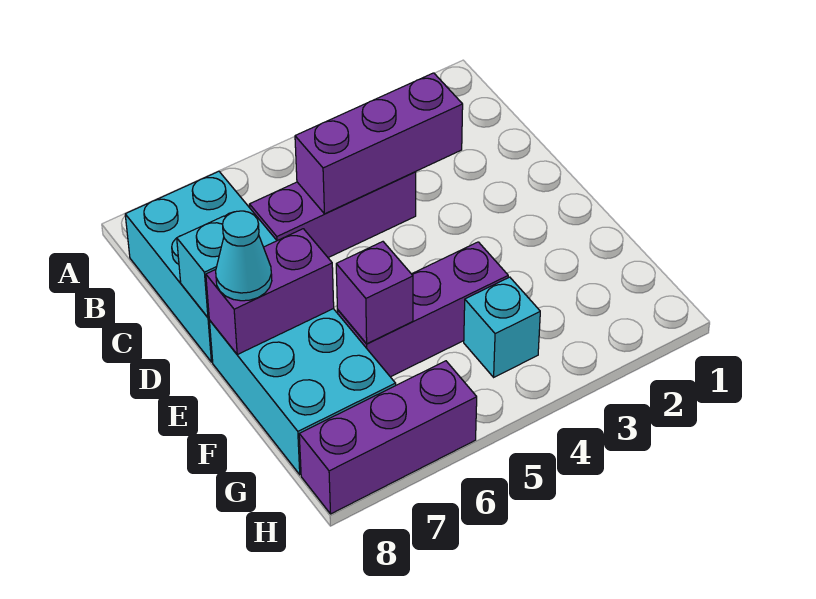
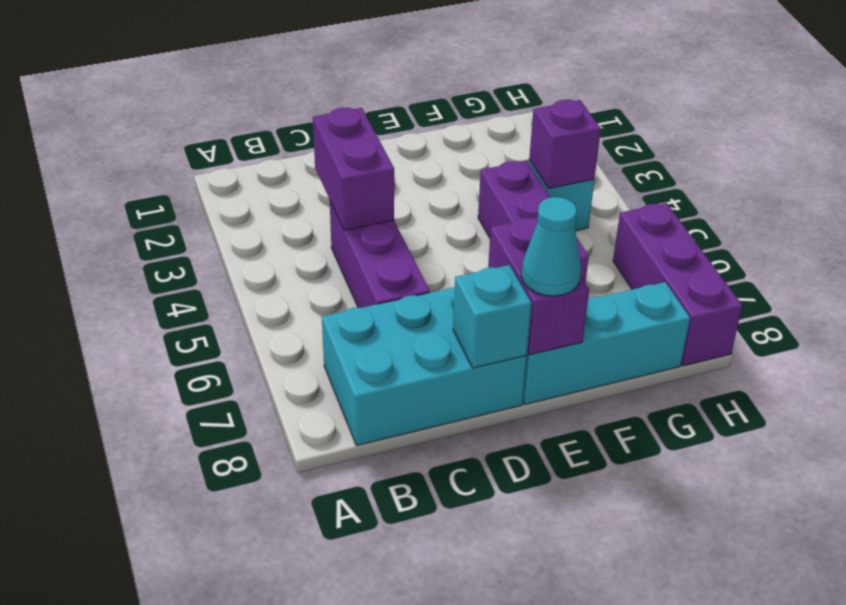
purple 1x3 brick [295,73,463,214] -> purple 1x2 brick [313,107,394,230]
cyan 2x3 brick [209,309,396,475] -> cyan 1x3 brick [523,282,690,404]
purple 1x1 brick [336,242,413,344] -> purple 1x1 brick moved to [529,100,601,189]

